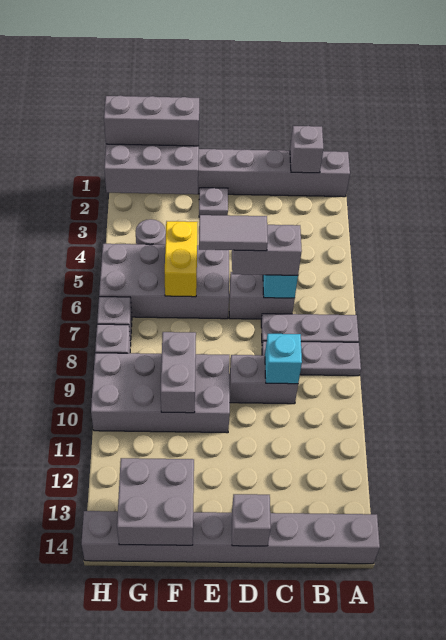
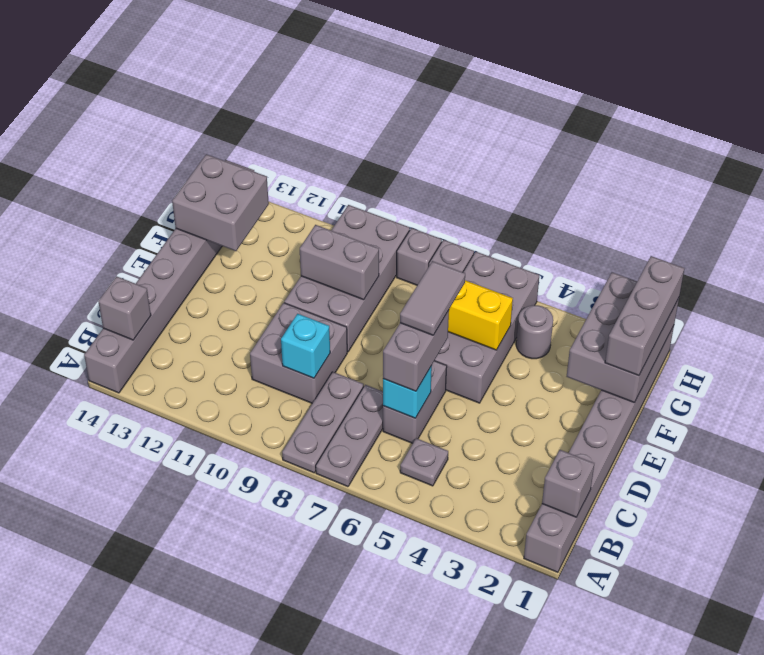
grey 1x2 brick [230,355,298,404] -> grey 2x2 brick [250,303,347,403]
grey 1x1 brick [232,494,271,546] -> grey 1x1 brick moved to [98,276,151,340]
grey 1x1 plate [199,188,228,215] -> grey 1x1 plate moved to [400,438,448,486]

